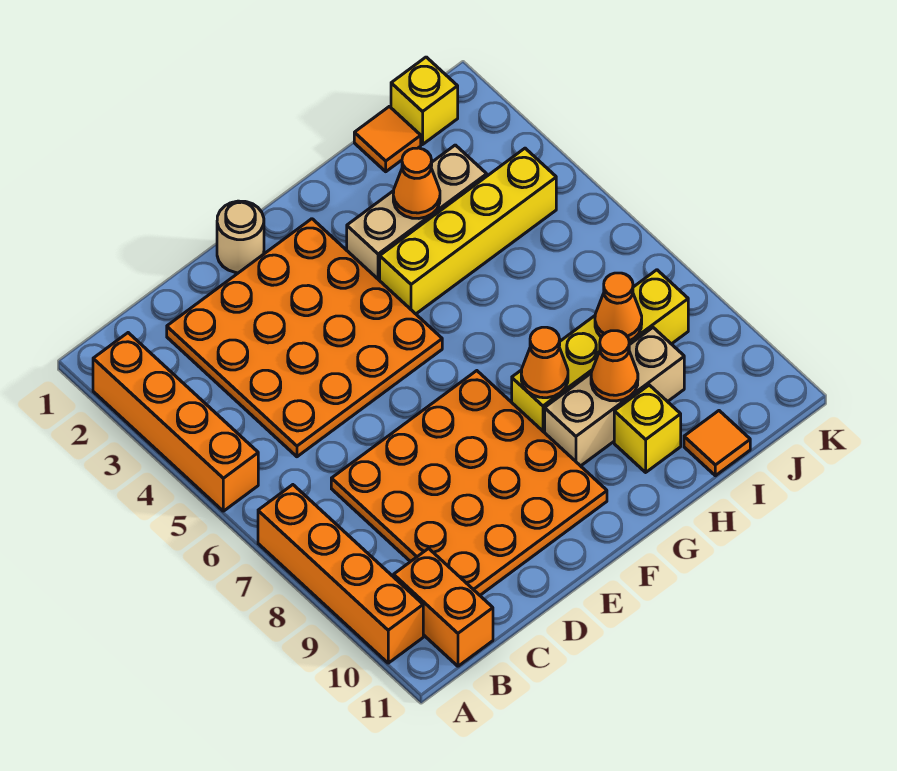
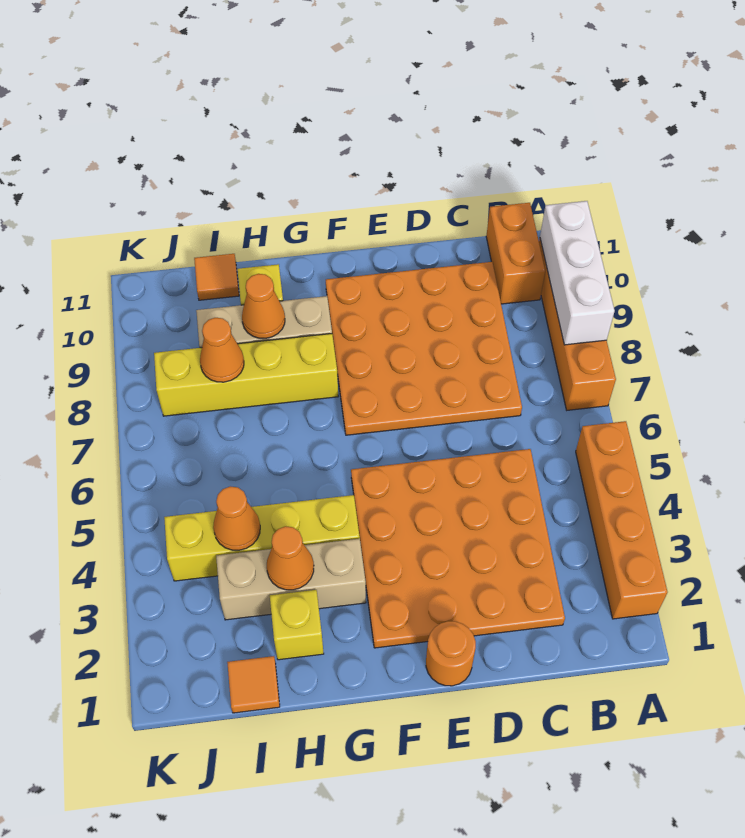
none -> white 1x3 brick [540,201,615,345]
tan 1x1 round brick [217,201,264,273] -> orange 1x1 round brick [426,621,476,686]
orange 1x1 cone [521,327,568,398] -> orange 1x1 cone moved to [213,486,260,550]
yellow 1x1 brick [391,57,458,144] -> yellow 1x1 brick moved to [270,590,324,660]

